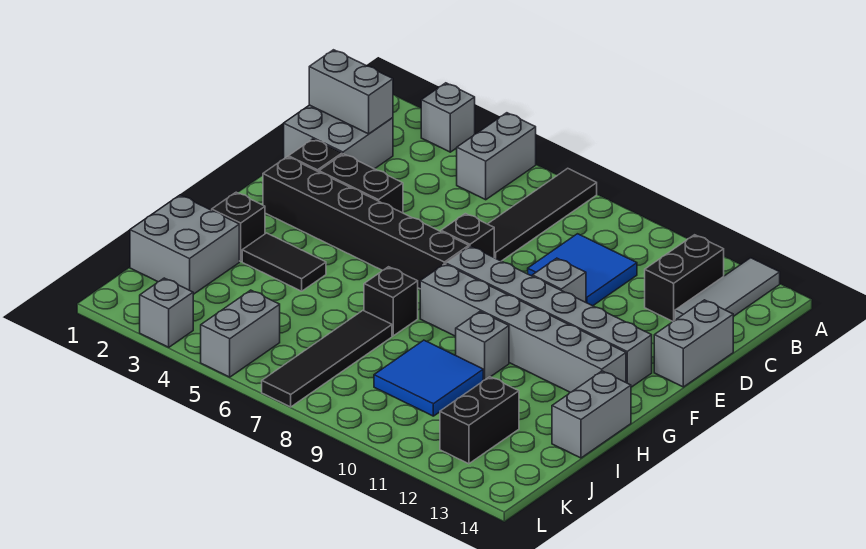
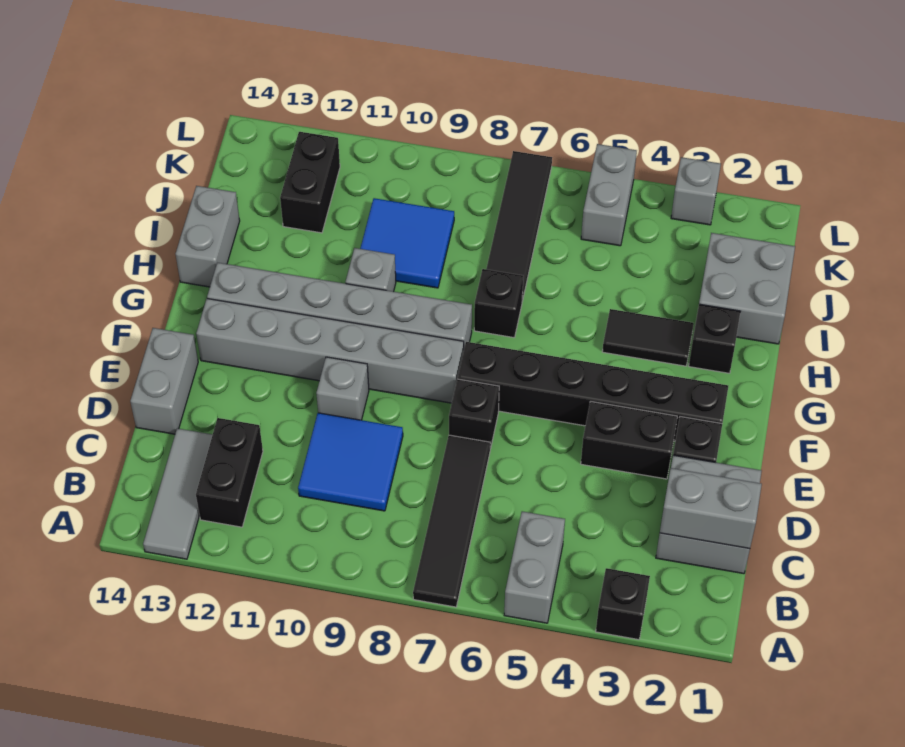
grey 1x1 brick [421,83,475,152] -> black 1x1 brick [596,568,650,640]

